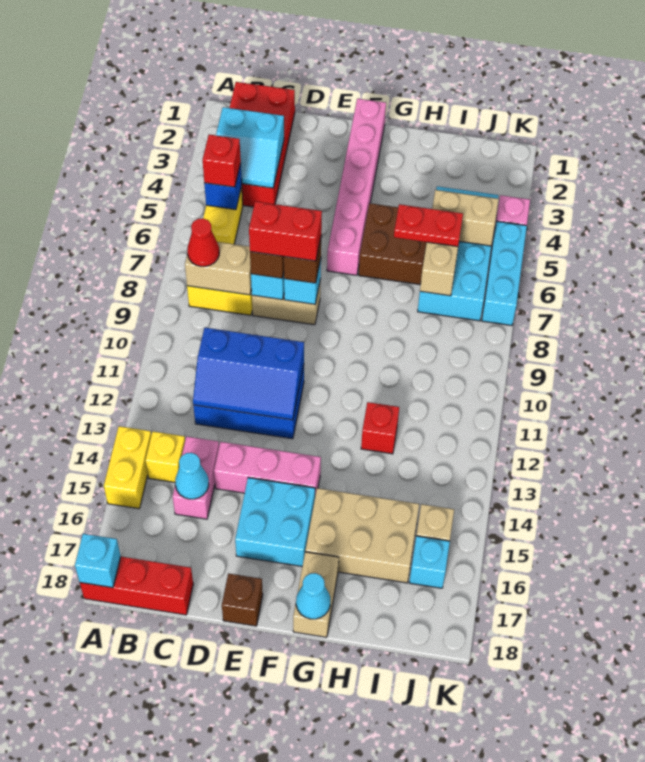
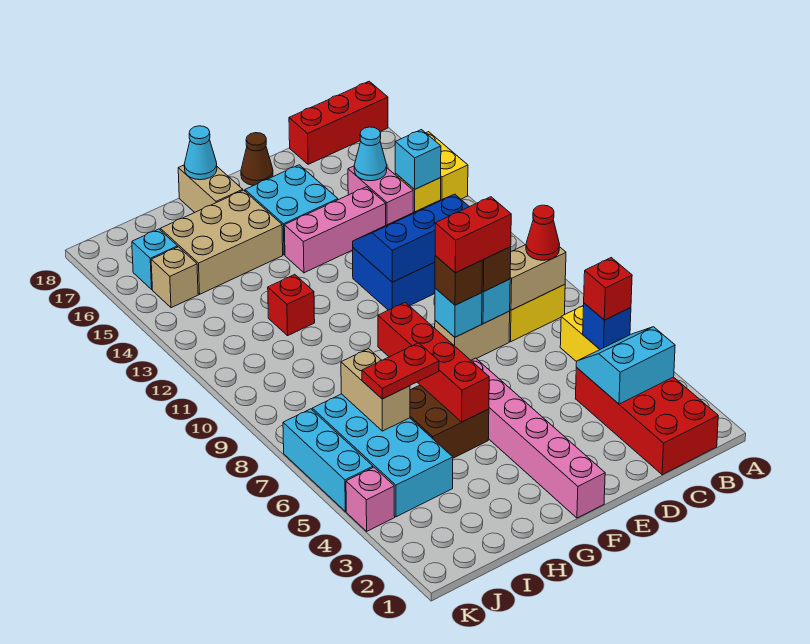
cyan 1x1 brick [75,534,121,588] -> cyan 1x1 brick moved to [395,130,441,189]
brown 1x1 brick [222,573,263,626] -> brown 1x1 cone [241,133,273,185]
none -> red 1x4 brick [378,303,489,422]
tan 1x2 brick [432,190,499,246] -> none

